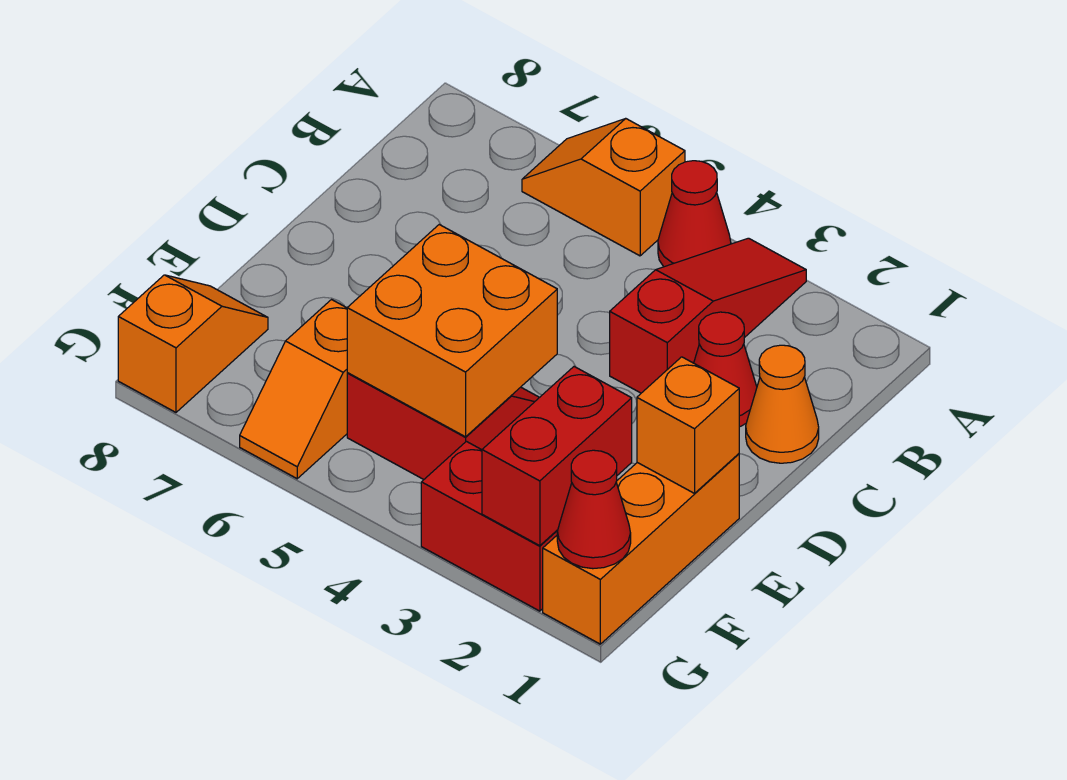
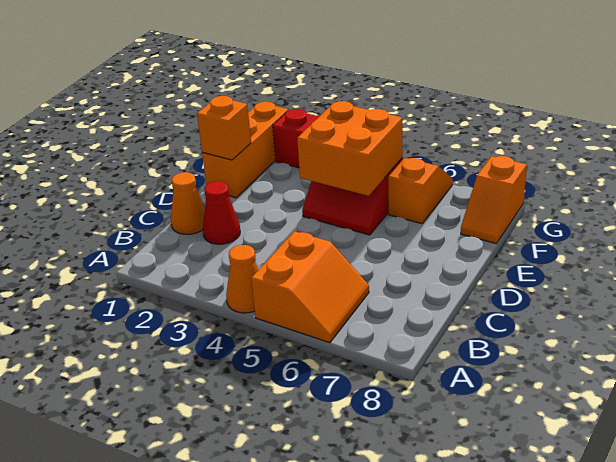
red 1x3 slope [610,238,806,393] -> none
red 1x1 cone [658,161,731,267] -> orange 1x1 cone [226,245,258,313]
orange 1x2 slope [522,119,685,256] -> orange 2x2 slope [251,231,369,343]
red 1x2 brick [482,367,632,546] -> none
red 1x1 cone [557,450,631,569] -> none

